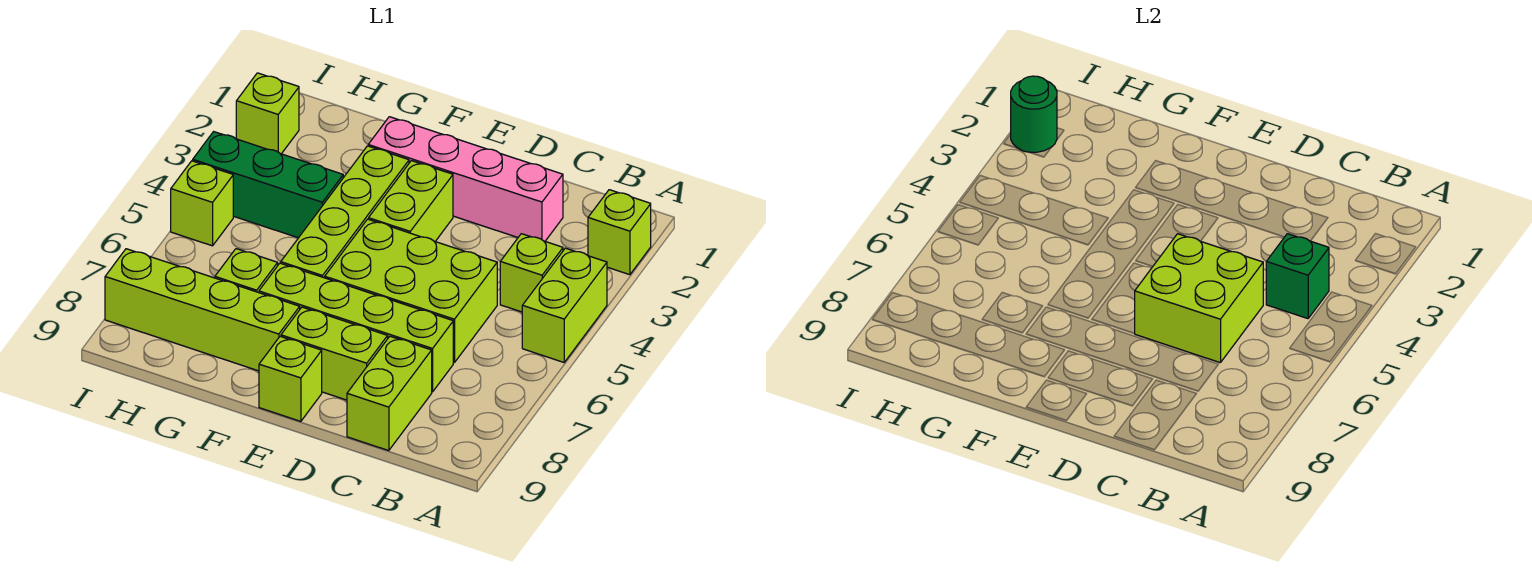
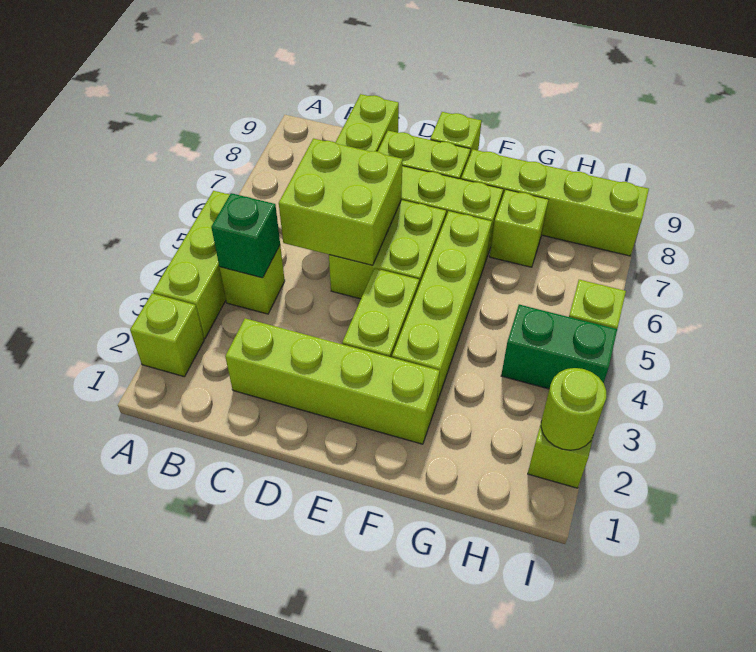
lime 1x2 brick [522,248,607,362] -> lime 1x3 brick [153,191,230,338]
pink 1x4 brick [368,117,563,241] -> lime 1x4 brick [225,318,440,444]
lime 2x3 brick [325,219,497,363] -> lime 2x2 brick [329,200,446,299]
green 1x3 brick [193,132,343,238] -> green 1x2 brick [501,305,617,389]
green 1x1 round brick [1011,76,1057,152] -> lime 1x1 round brick [541,368,606,450]

